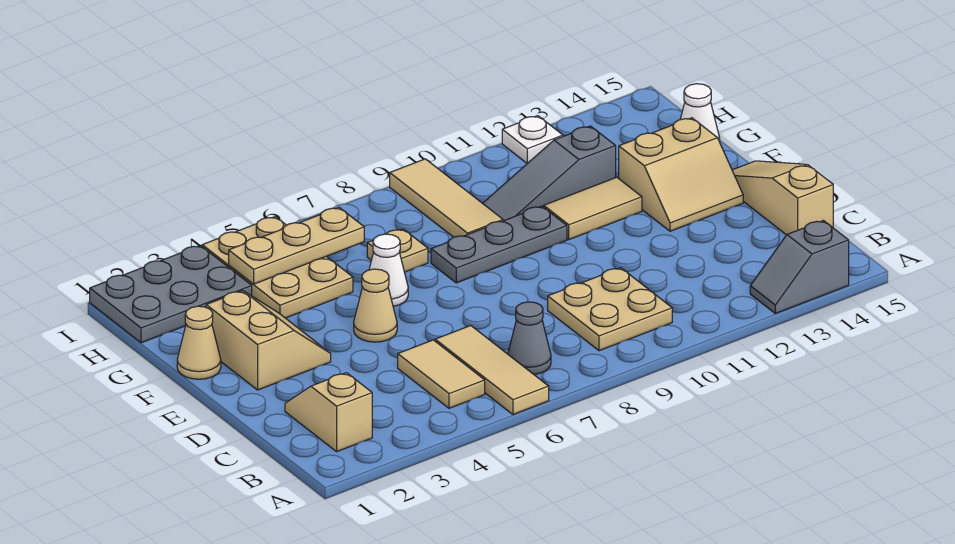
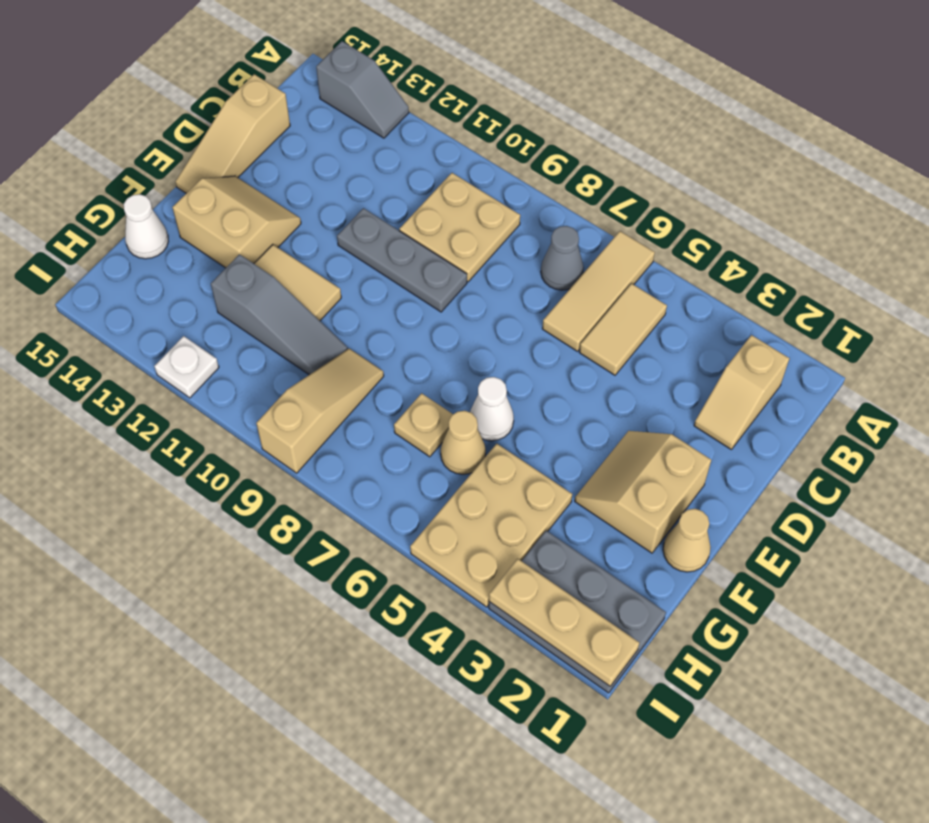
tan 1x1 cone [354,269,397,342] -> tan 1x1 cone moved to [441,411,486,474]
grey 1x3 plate [431,206,567,283] -> grey 1x3 plate moved to [337,208,467,312]
tan 1x3 tile [390,159,503,237] -> tan 1x3 slope [256,349,384,473]
tan 1x3 plate [229,208,364,284] -> tan 1x3 plate moved to [489,559,639,686]

